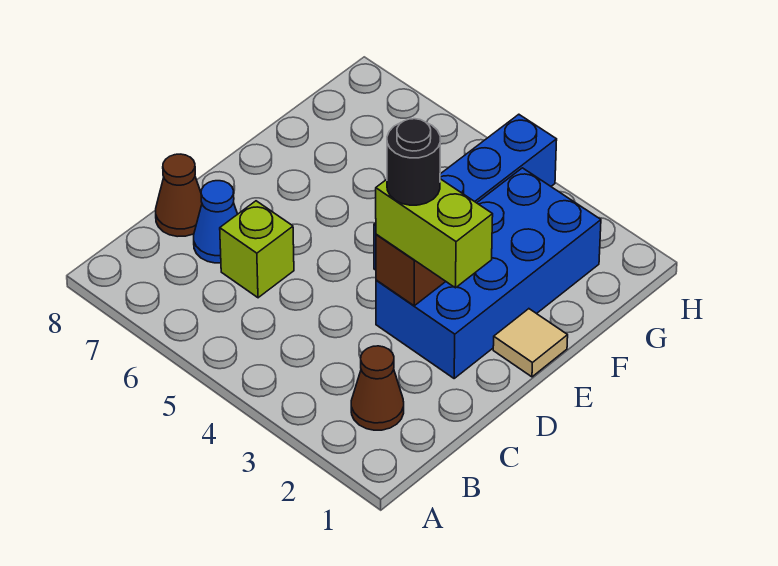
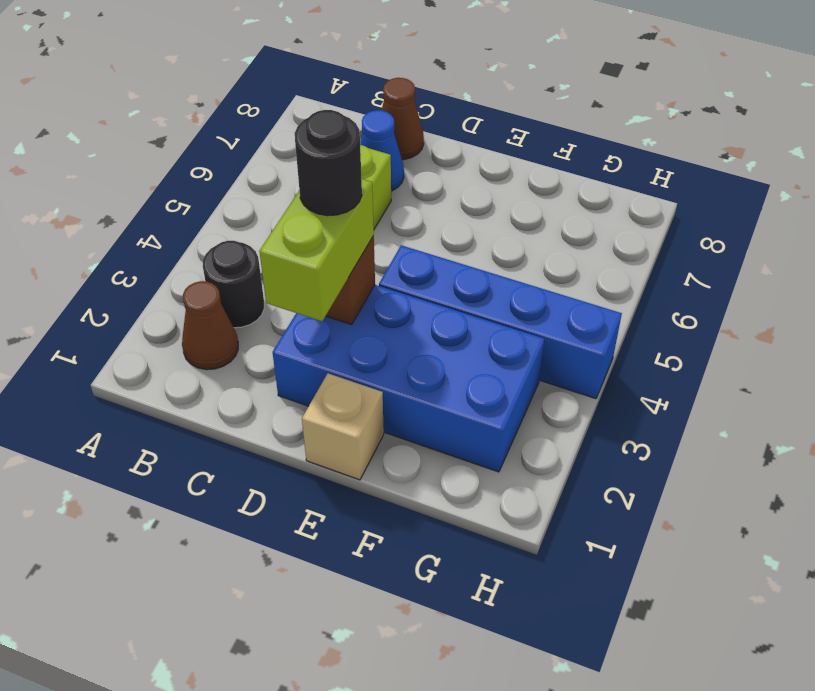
none -> black 1x1 round brick [203,241,264,328]
tan 1x1 tile [493,309,568,377] -> tan 1x1 brick [302,373,384,480]

